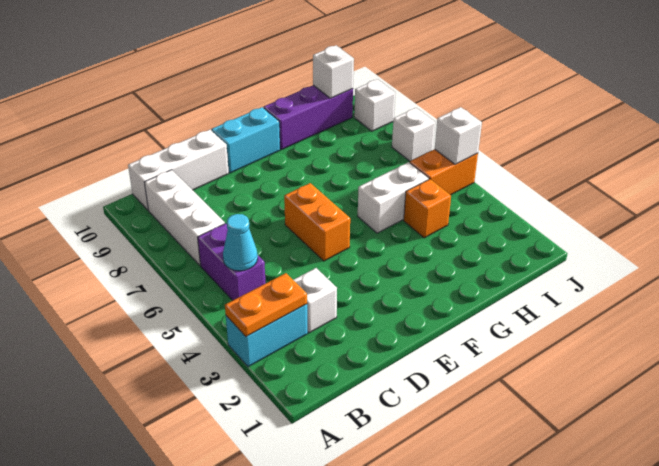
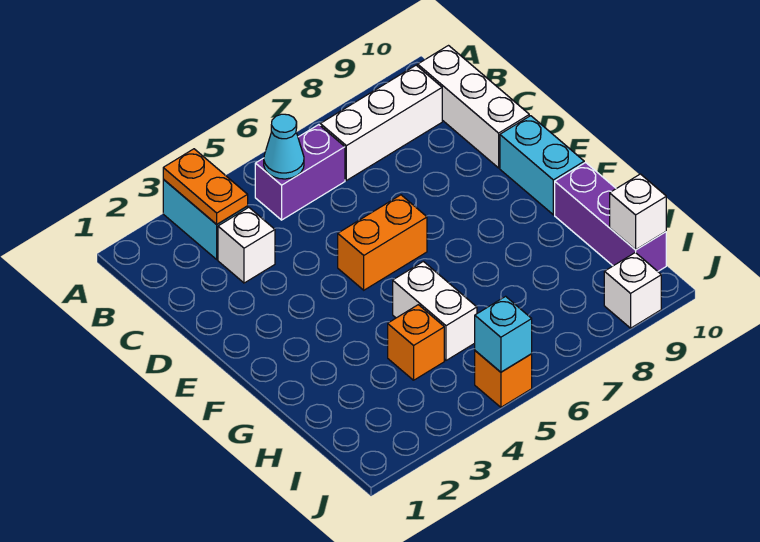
orange 1x2 brick [410,149,478,195] -> orange 1x1 brick [475,351,532,407]
white 1x1 brick [435,107,482,165] -> cyan 1x1 brick [475,296,532,372]
white 1x1 brick [392,108,435,161] -> none

